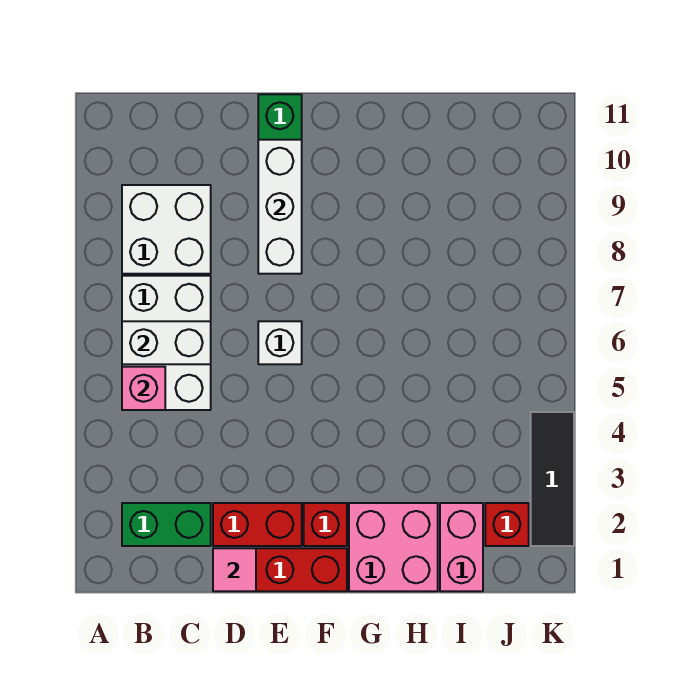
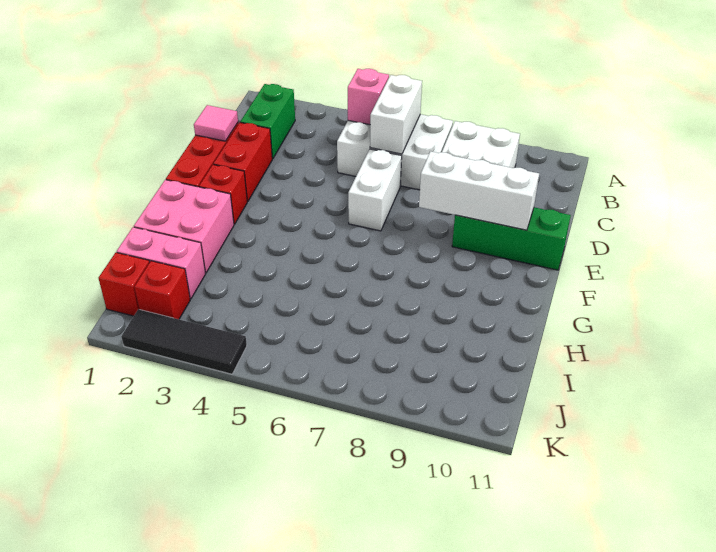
white 1x1 brick [258,321,302,364] -> white 1x2 brick [348,149,402,231]
none -> red 1x1 brick [98,253,150,316]

